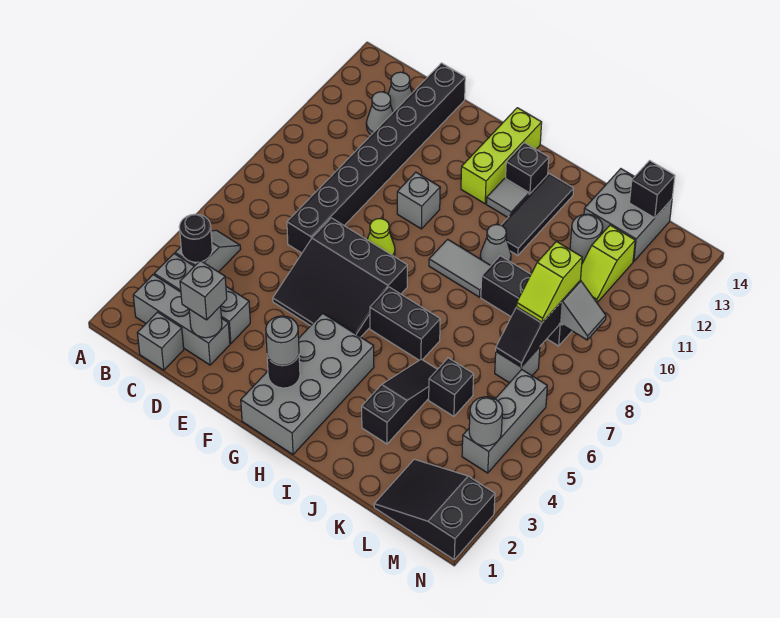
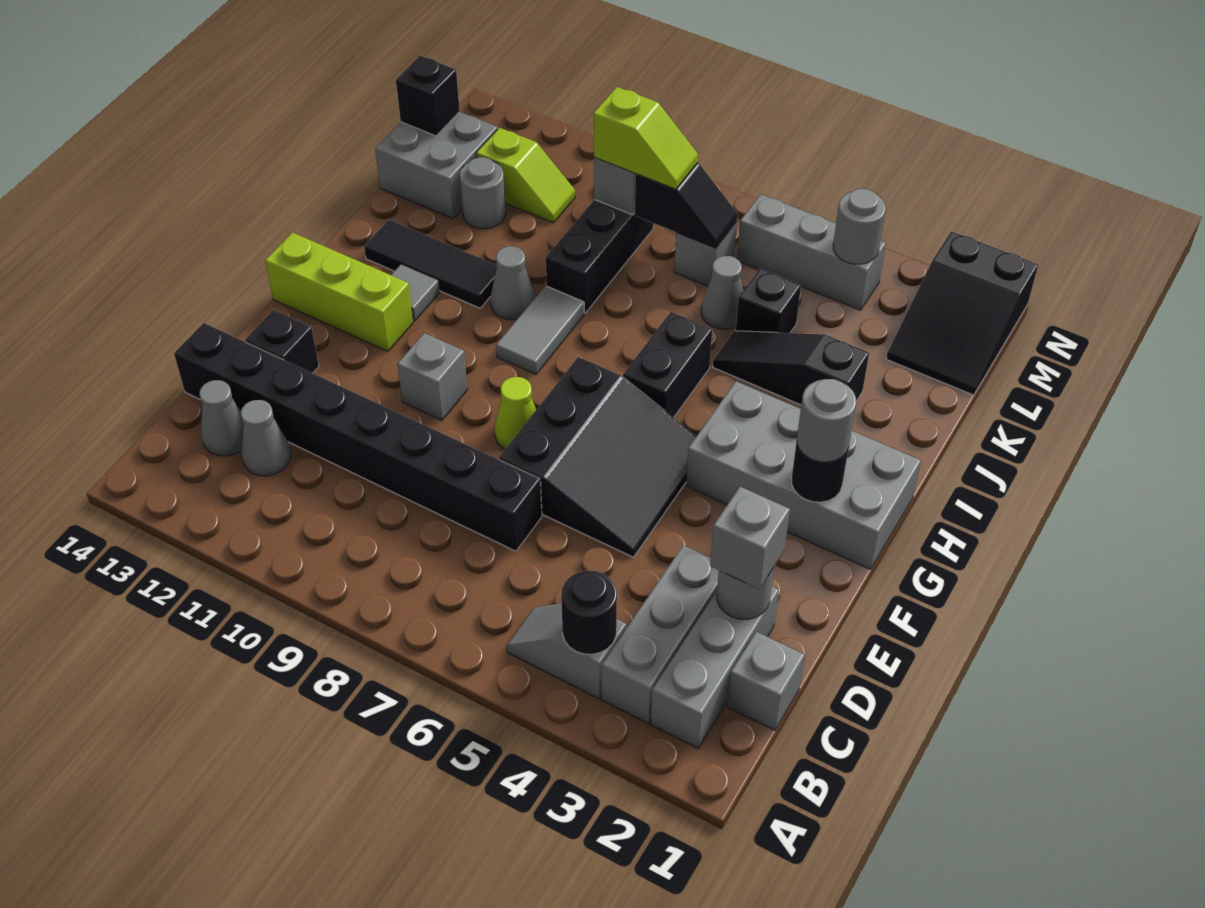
black 1x1 brick [506,143,549,194] -> black 1x1 brick moved to [245,310,319,373]
none -> grey 1x1 cone [701,256,743,329]

